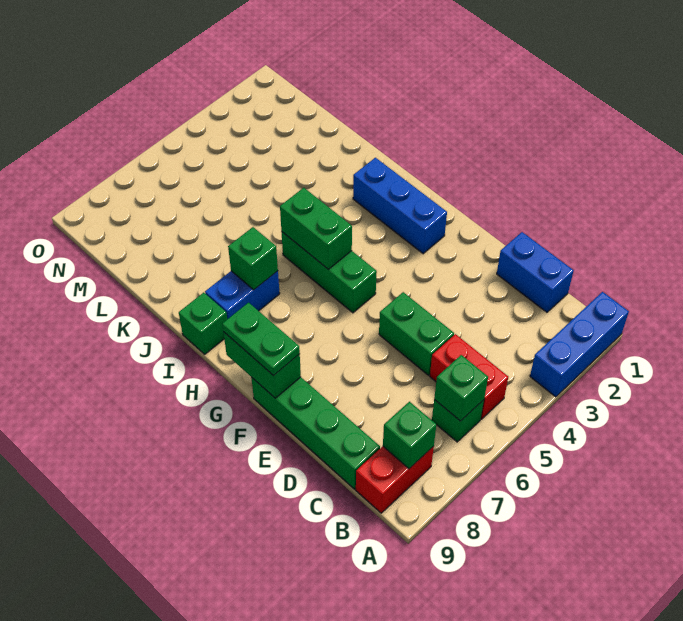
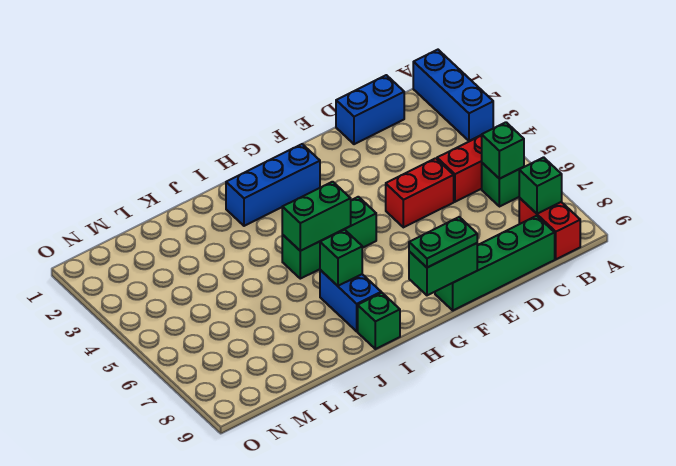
green 1x2 brick [379,292,454,375] -> red 1x2 brick [386,158,454,227]

